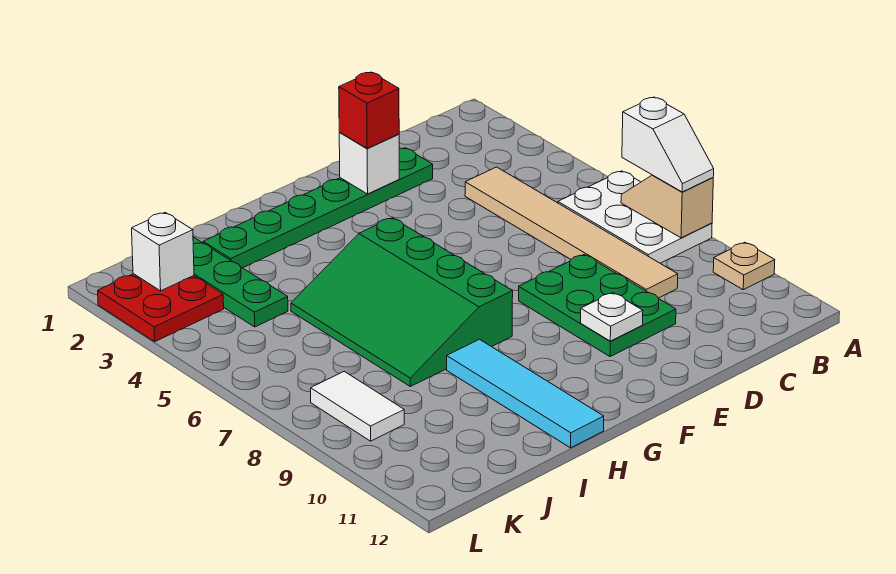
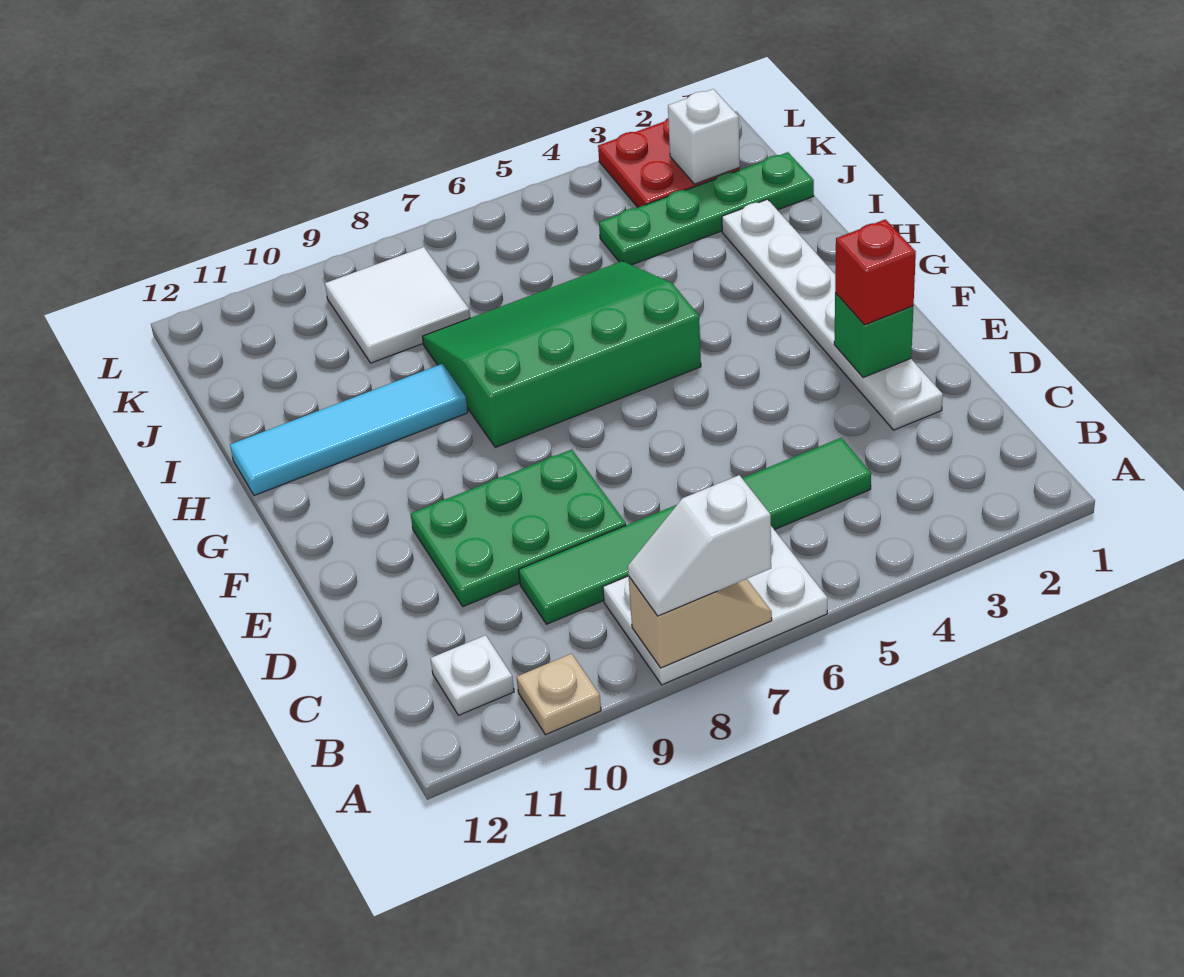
tan 1x6 tile [465,167,678,298] -> green 1x6 tile [519,438,871,624]
green 1x6 plate [203,148,433,268] -> white 1x6 plate [722,199,943,430]
white 1x1 brick [339,133,399,194] -> green 1x1 brick [834,293,913,378]
white 1x1 plate [581,293,643,341] -> white 1x1 plate moved to [430,635,514,715]
white 1x2 tile [311,371,404,441] -> white 2x2 tile [325,247,470,363]

